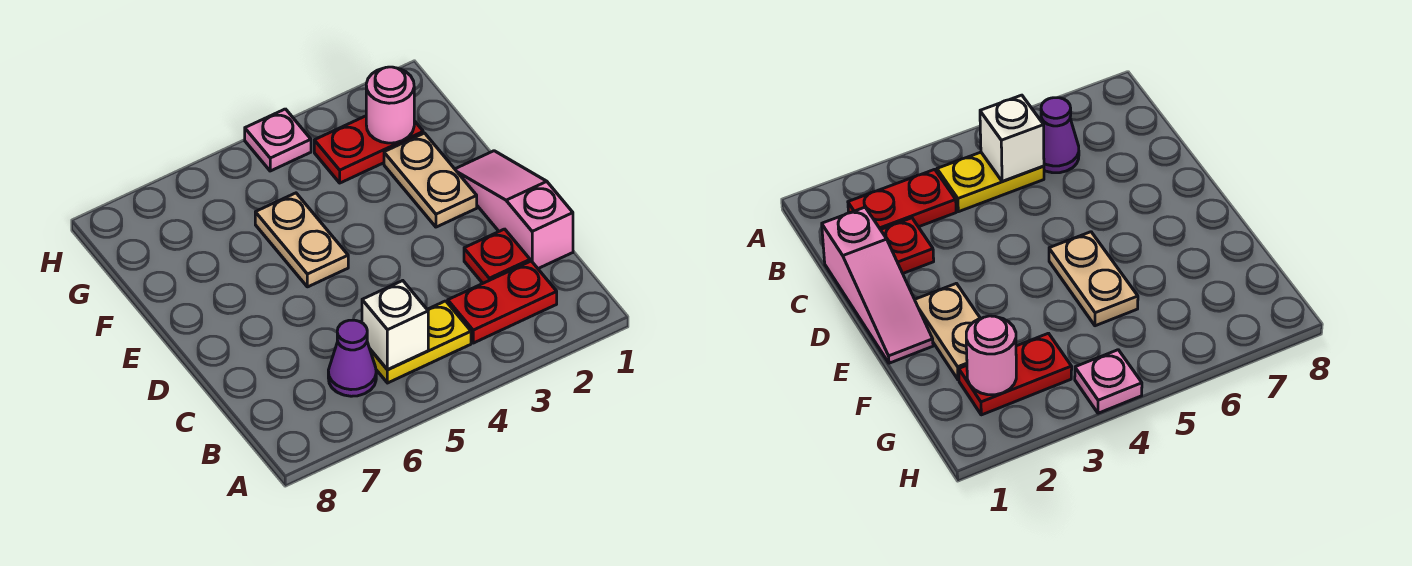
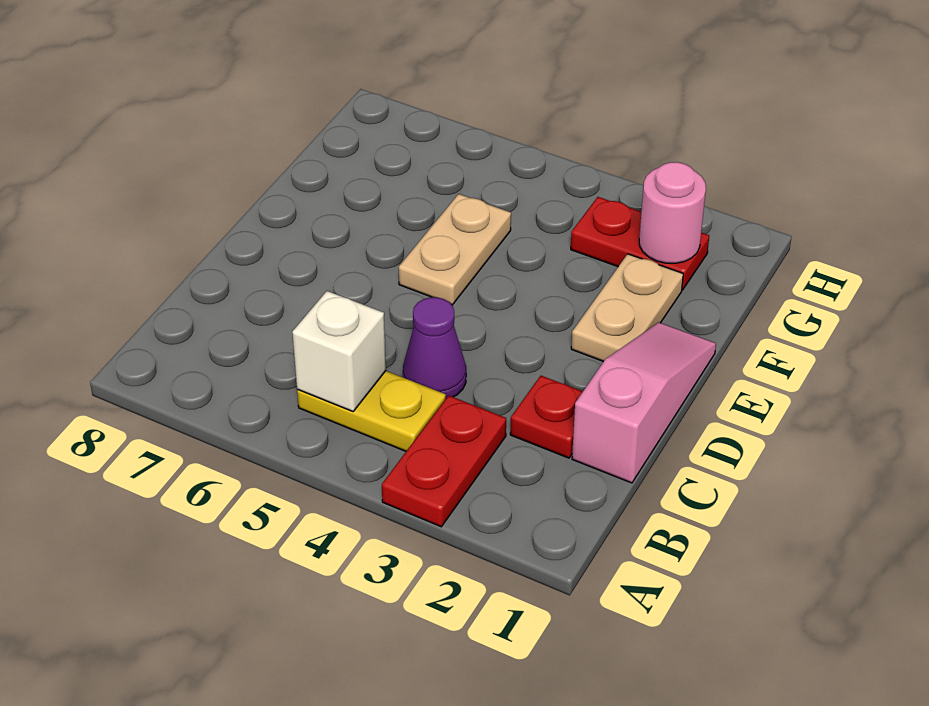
red 1x2 plate [448,261,557,343] -> red 1x2 plate turned to [382,395,506,527]
purple 1x1 cone [328,320,376,396] -> purple 1x1 cone moved to [403,297,466,398]
pink 1x1 plate [245,109,311,171] -> none

